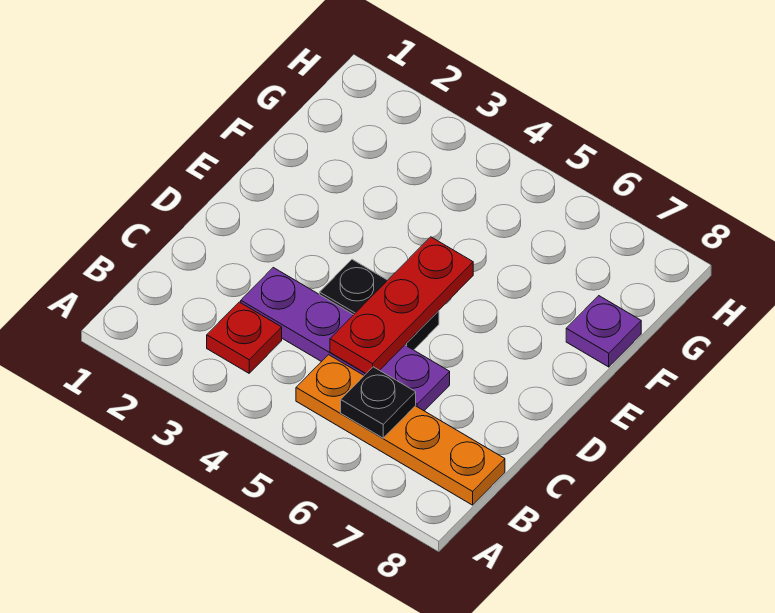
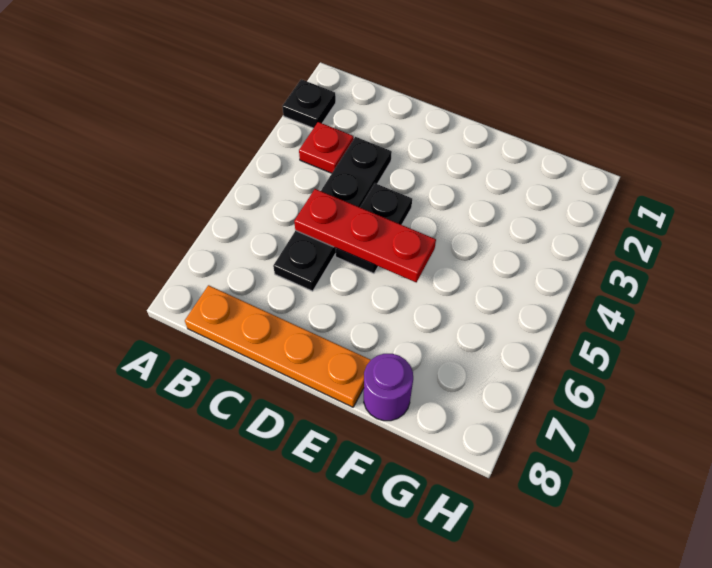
orange 1x4 plate [296,355,505,505] -> orange 1x4 plate turned to [185,285,370,407]
black 1x1 plate [341,367,416,438] -> black 1x1 plate moved to [282,79,336,128]
purple 1x4 plate [241,268,450,411] -> black 1x4 plate [273,137,392,291]
purple 1x1 plate [566,296,641,367] -> purple 1x1 round brick [364,354,413,421]

